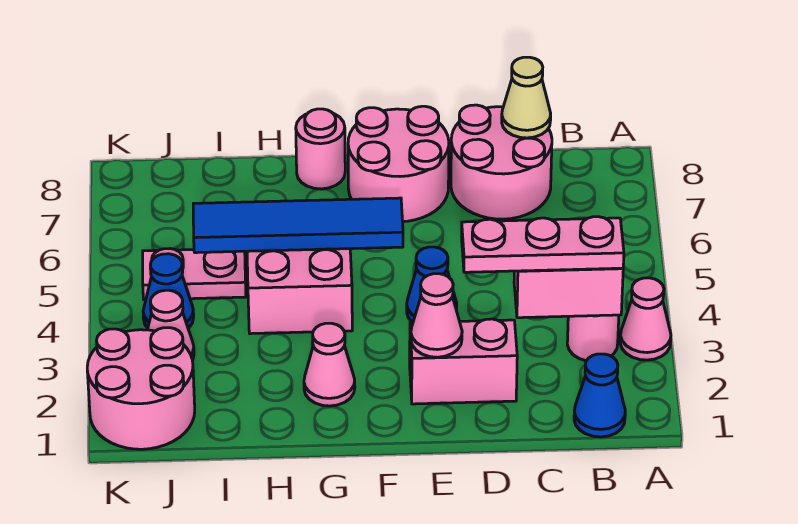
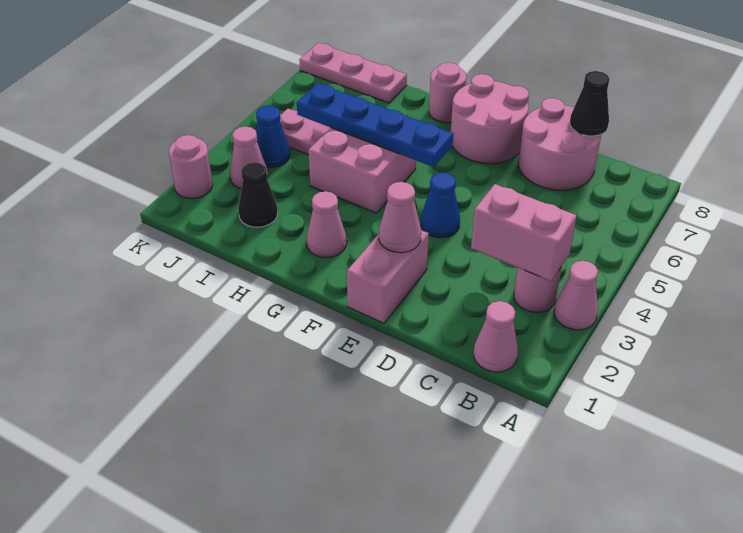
blue 1x1 cone [574,354,625,437] -> pink 1x1 cone [474,301,518,372]
pink 1x3 plate [462,217,624,272] -> pink 1x3 plate moved to [300,43,407,103]
tan 1x1 cone [502,57,551,138] -> black 1x1 cone [570,71,610,136]
pink 1x2 brick [410,319,517,404] -> pink 1x2 brick turned to [347,230,429,323]
blue 1x4 tile [193,198,403,253] -> blue 1x4 plate [297,83,453,167]
none -> black 1x1 cone [238,162,278,227]
pink 2x2 round brick [87,328,195,449] -> pink 1x1 round brick [168,135,213,199]

